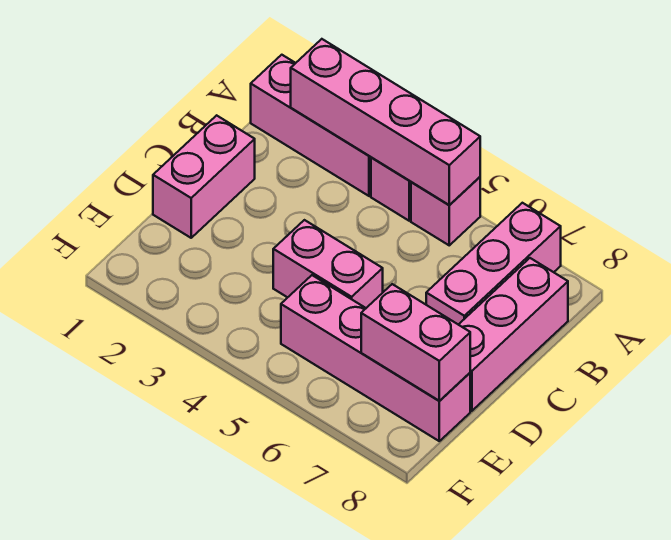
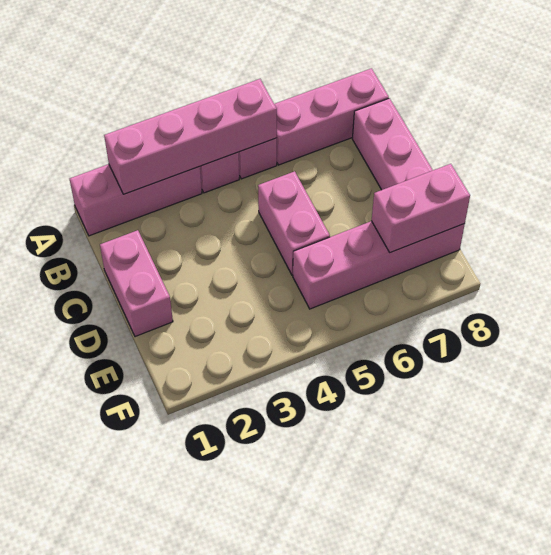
pink 1x3 brick [426,203,561,325] -> pink 1x3 brick turned to [274,68,389,165]
pink 1x2 brick [273,220,383,308] -> pink 1x2 brick turned to [258,171,330,275]

